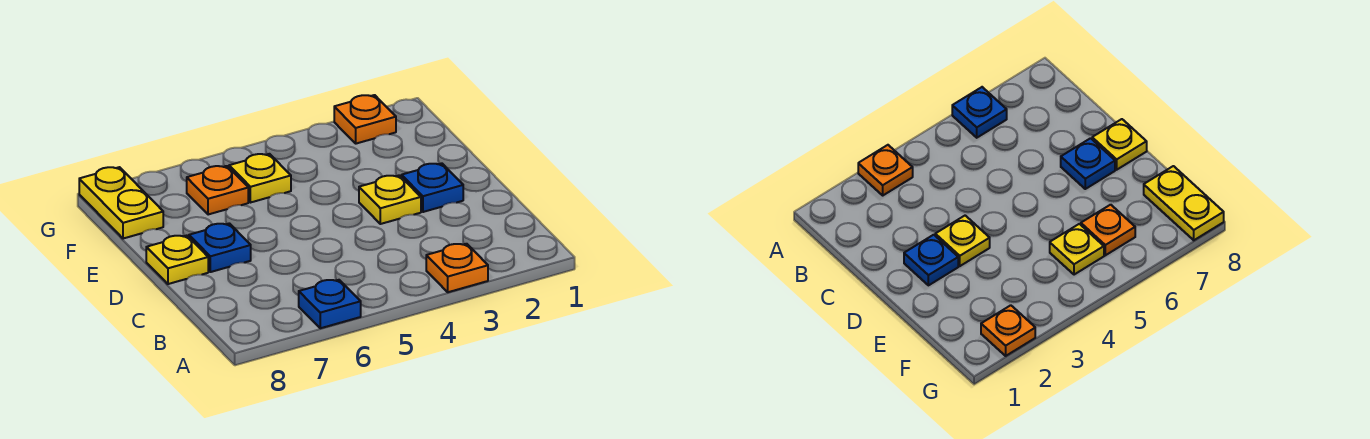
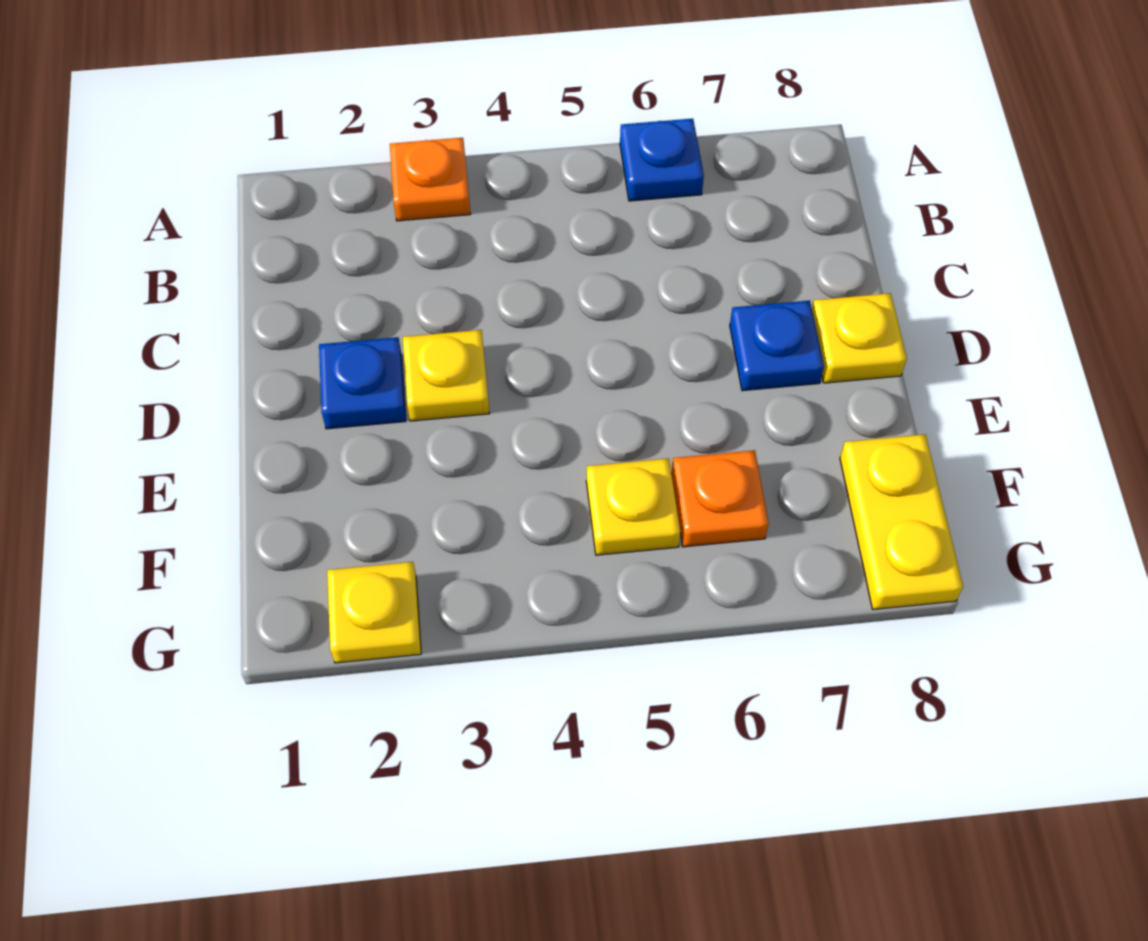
orange 1x1 plate [334,95,396,144] -> yellow 1x1 plate [327,562,421,663]

